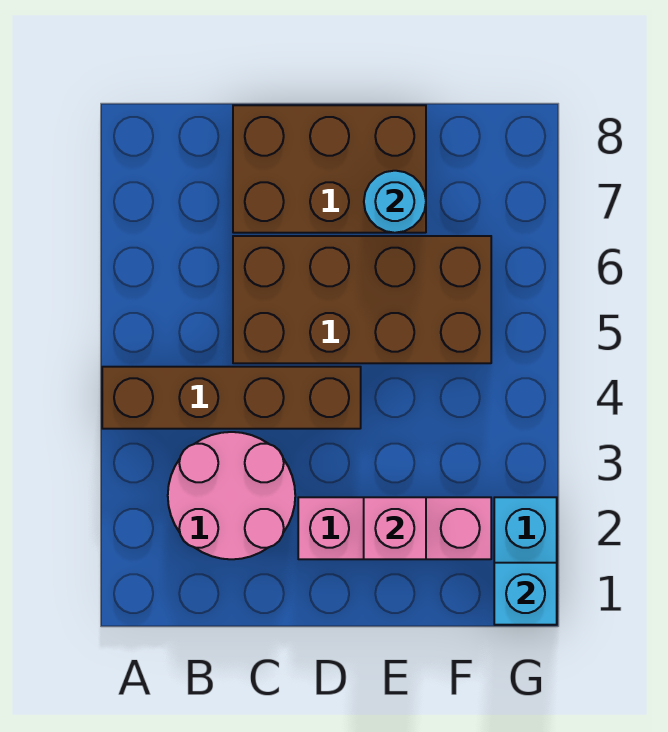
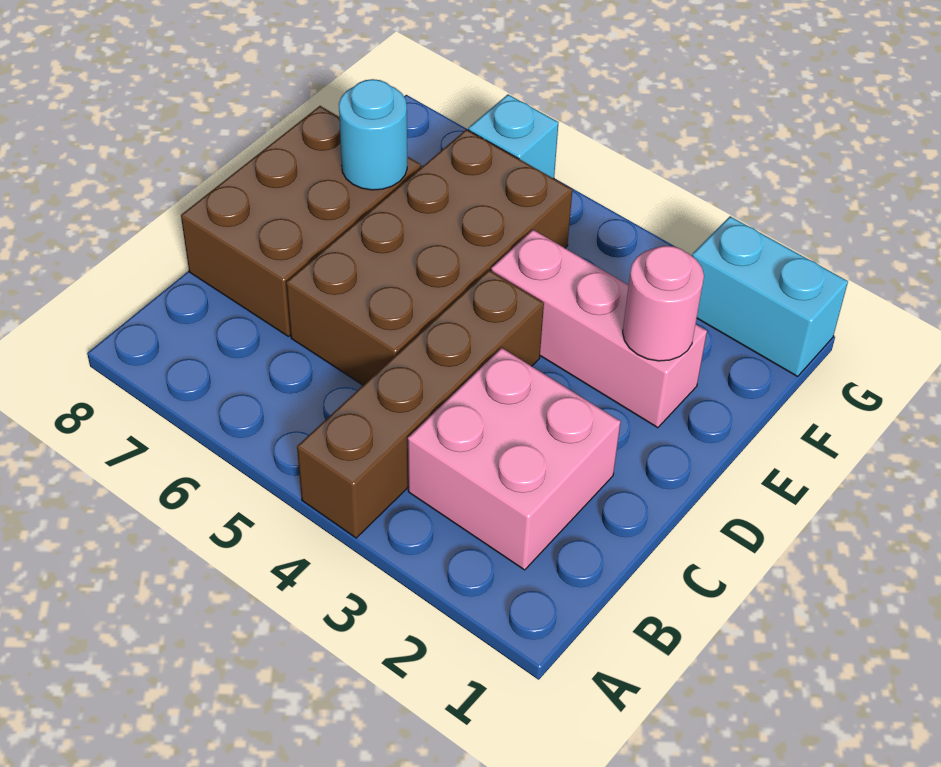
pink 2x2 round brick [168,432,295,559] -> pink 2x2 brick [408,348,621,570]
pink 1x3 brick [298,497,491,559] -> pink 1x3 brick turned to [491,230,707,428]
pink 1x1 brick [364,497,426,559] -> pink 1x1 round brick [623,246,704,361]
cyan 1x1 brick [494,563,557,625] -> cyan 1x1 brick moved to [468,94,559,178]

